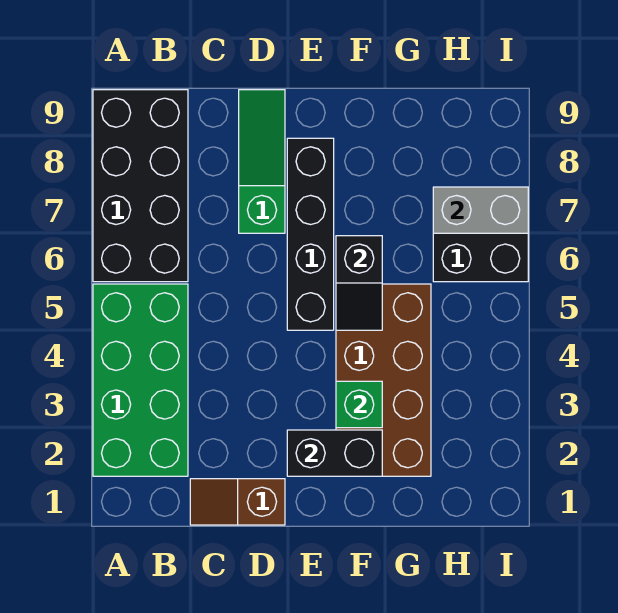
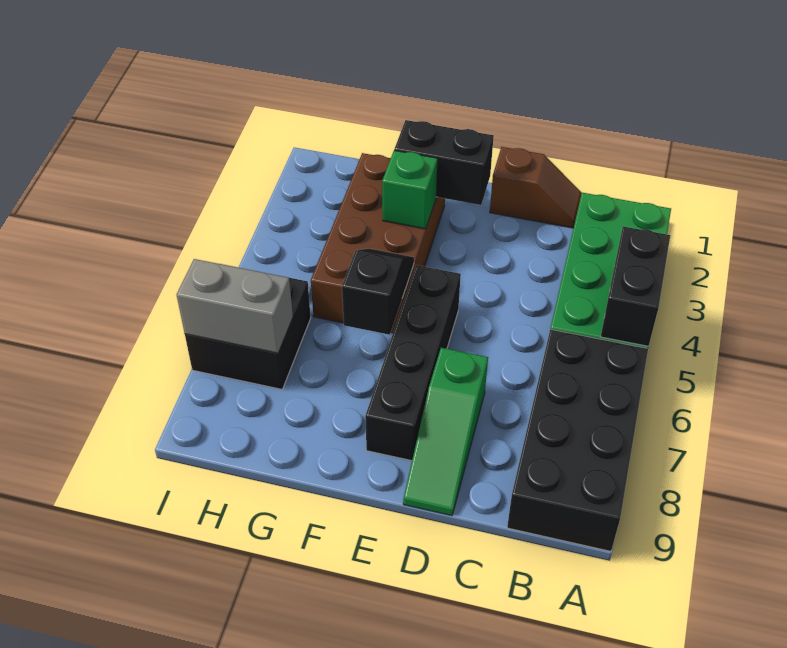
none -> black 1x2 brick [601,226,670,346]

